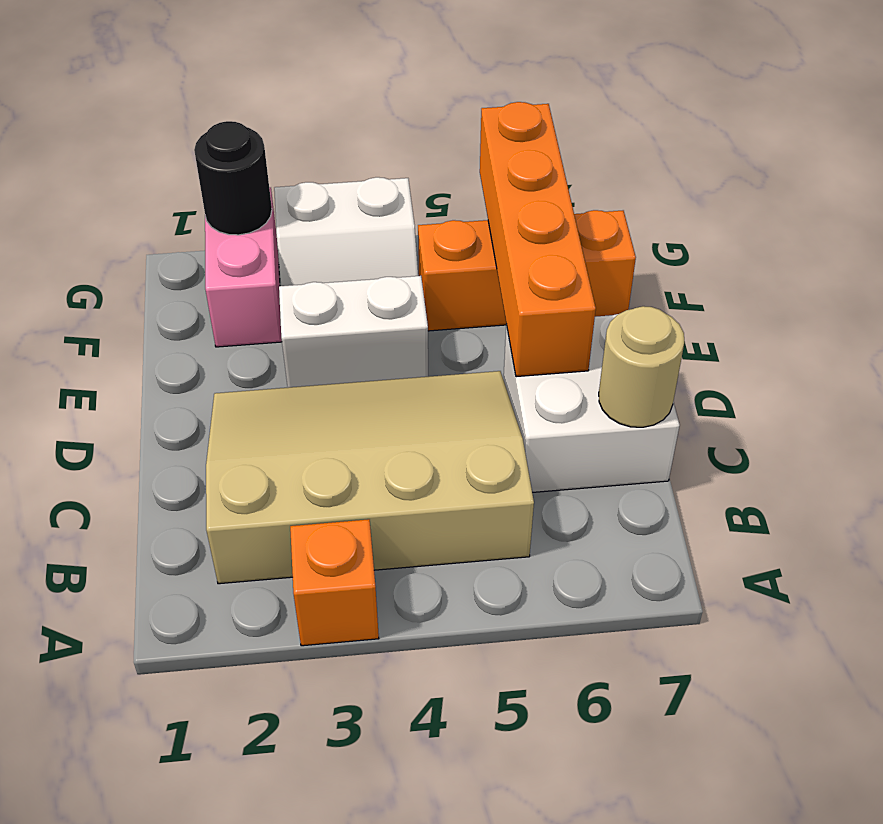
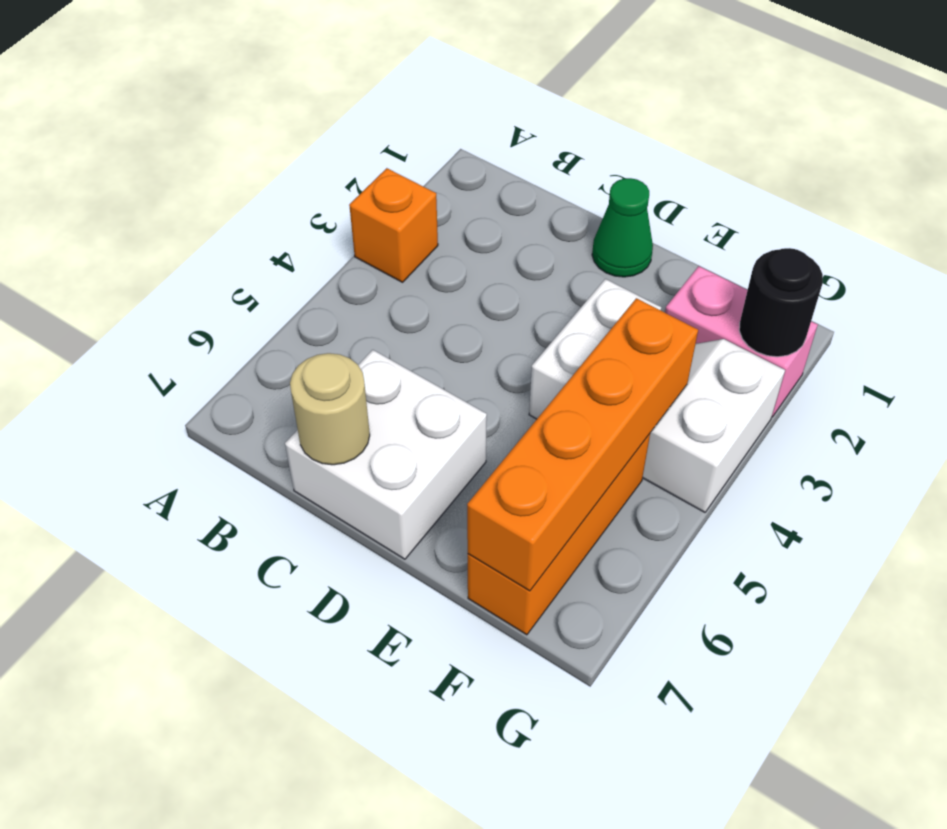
tan 3x4 slope [206,371,534,584] -> none
none -> green 1x1 cone [592,178,653,277]
orange 1x4 brick [480,102,596,377] -> orange 1x4 brick turned to [467,298,698,591]

